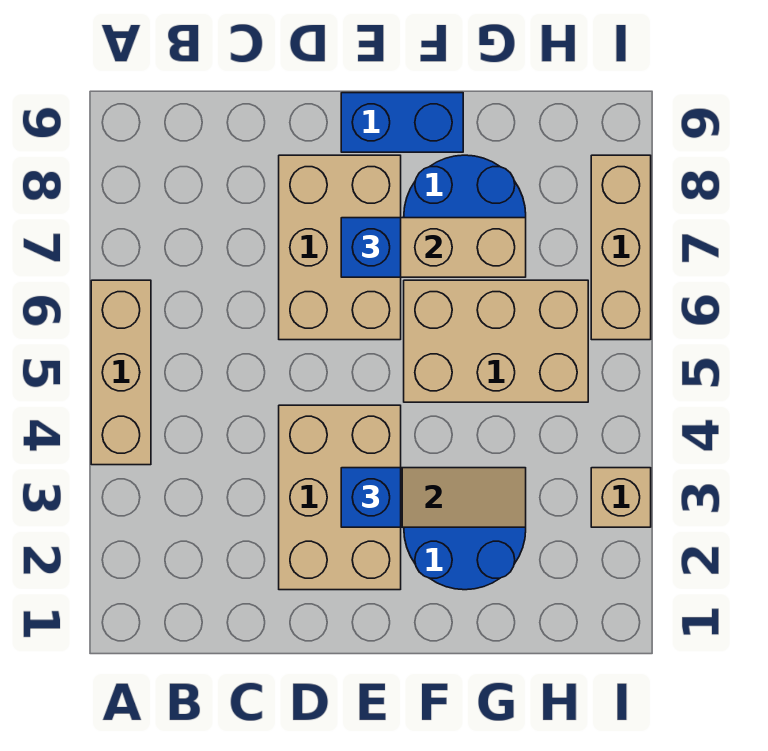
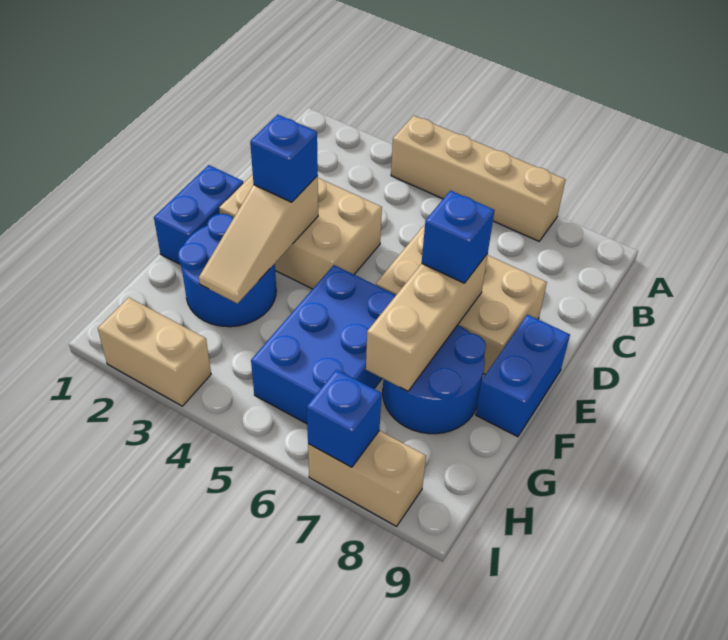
tan 1x3 brick [91,280,151,465] -> tan 1x4 brick [391,116,566,241]
none -> blue 1x2 brick [154,165,243,264]
tan 2x3 brick [404,280,588,402] -> blue 2x3 brick [251,265,396,424]
tan 1x1 brick [591,468,651,527] -> tan 1x2 brick [98,297,211,406]
tan 1x3 brick [591,155,651,340] -> tan 1x2 brick [308,431,426,526]
none -> blue 1x1 brick [307,370,382,467]

